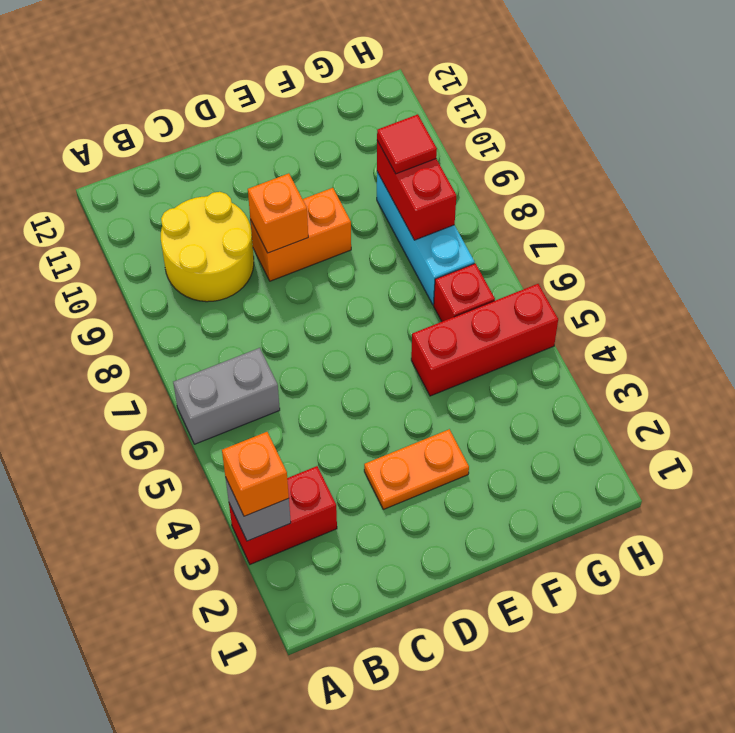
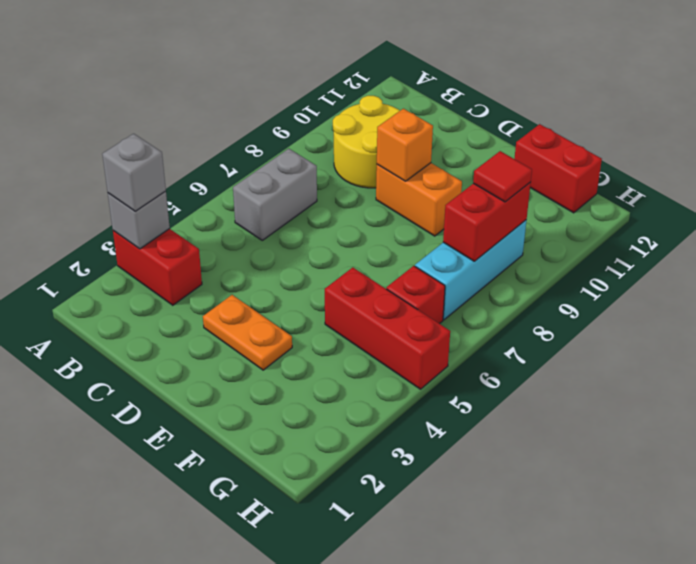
orange 1x1 brick [222,432,289,516] -> grey 1x1 brick [102,134,166,211]
grey 1x2 brick [173,348,280,444] -> grey 1x2 brick turned to [233,149,317,240]
none -> red 1x2 brick [515,124,602,213]

